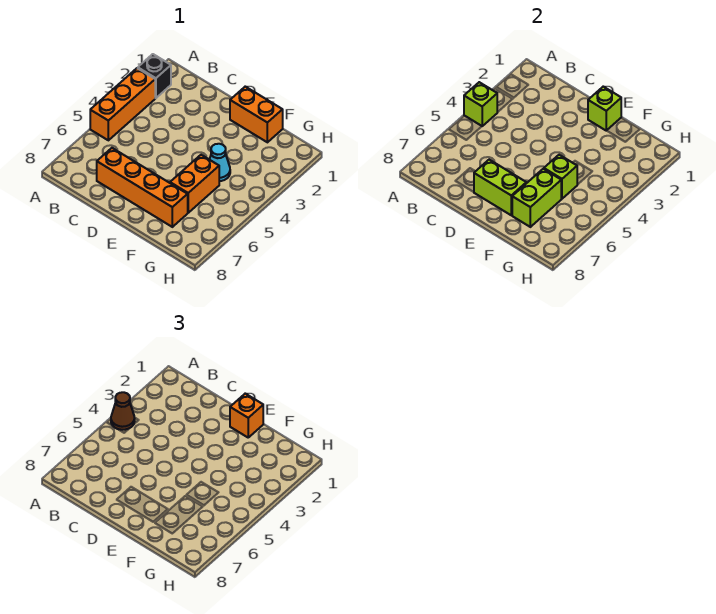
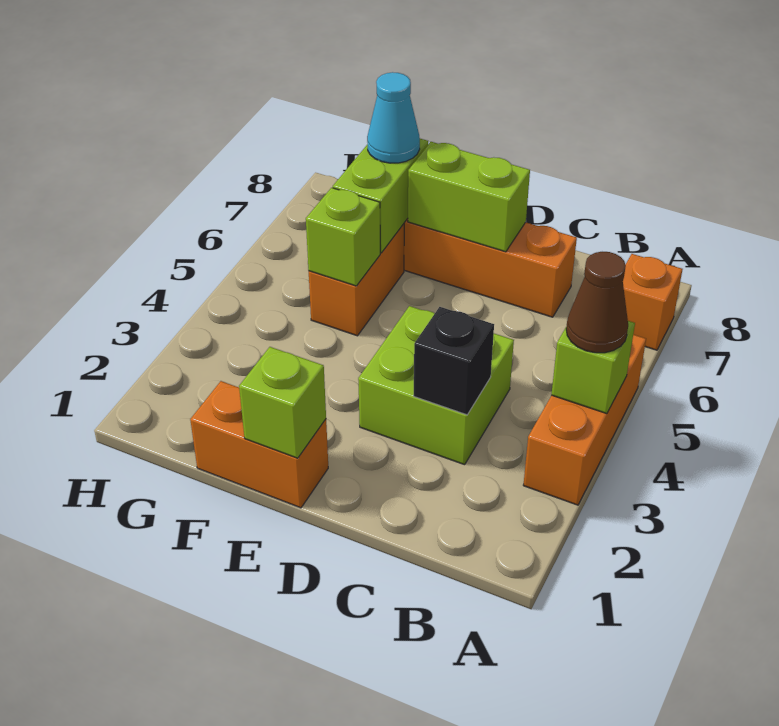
black 1x1 brick [138,54,171,98] -> black 1x1 brick moved to [414,307,494,415]
none -> lime 2x2 brick [358,306,514,465]
orange 1x1 brick [230,394,263,437] -> orange 1x1 brick moved to [623,254,682,350]
cyan 1x1 cone [209,144,230,181] -> cyan 1x1 cone moved to [367,72,420,163]

